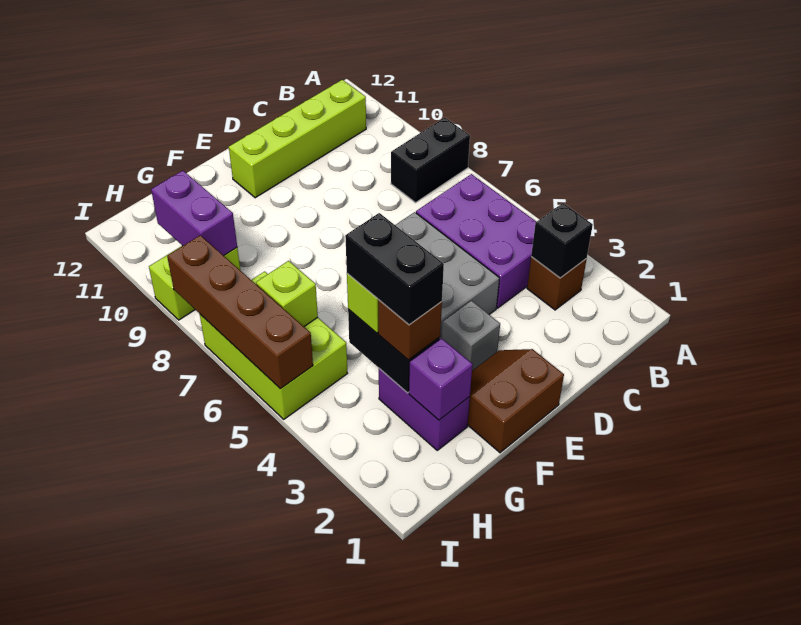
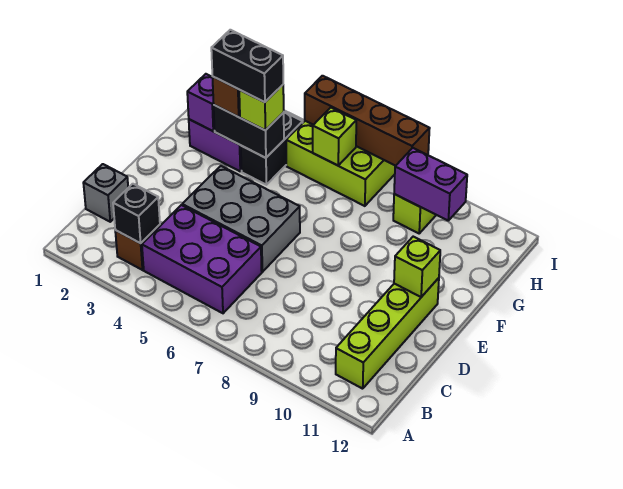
black 1x2 brick [391,118,470,203] -> black 1x2 brick moved to [241,112,303,185]
brown 2x2 slope [467,349,564,453] -> none
grey 1x1 brick [442,301,500,371] -> grey 1x1 brick moved to [83,164,128,222]
none -> lime 1x1 brick [394,237,440,297]

